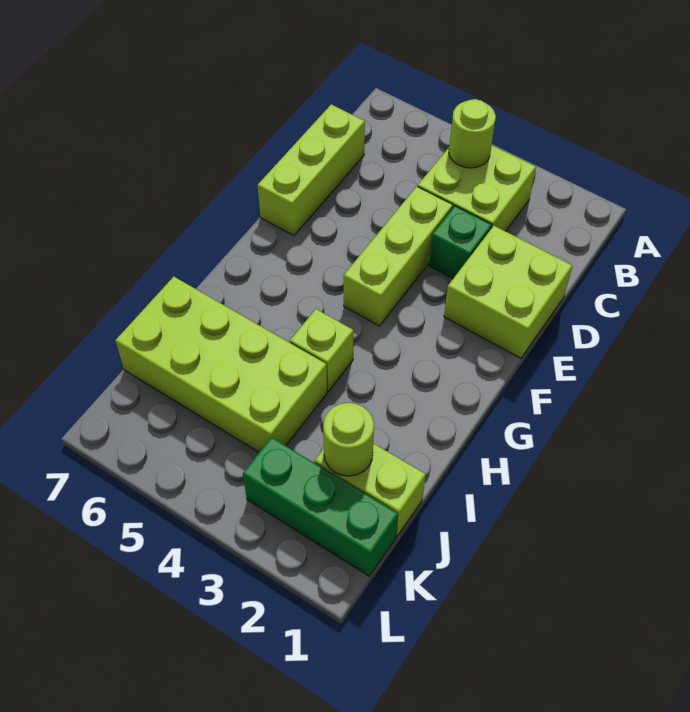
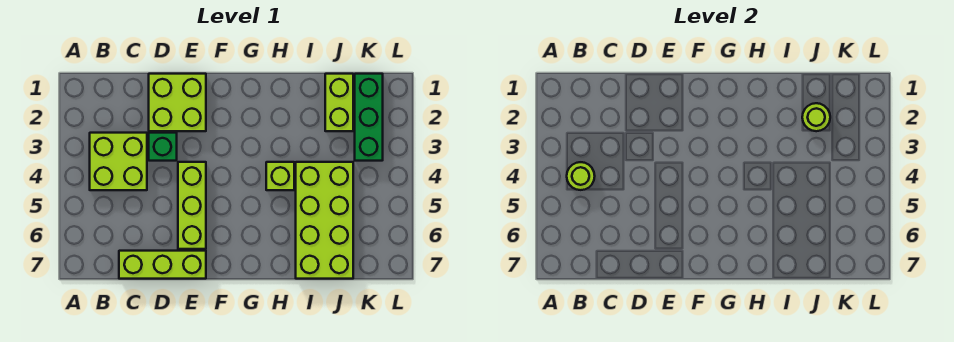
lime 1x3 brick [344,187,453,326] -> lime 1x3 brick turned to [178,162,206,249]

